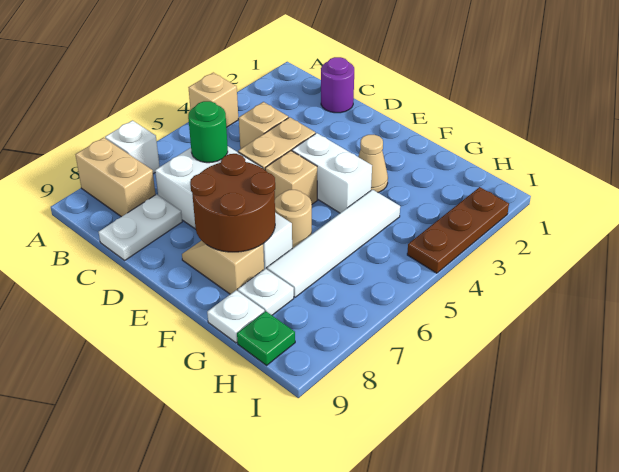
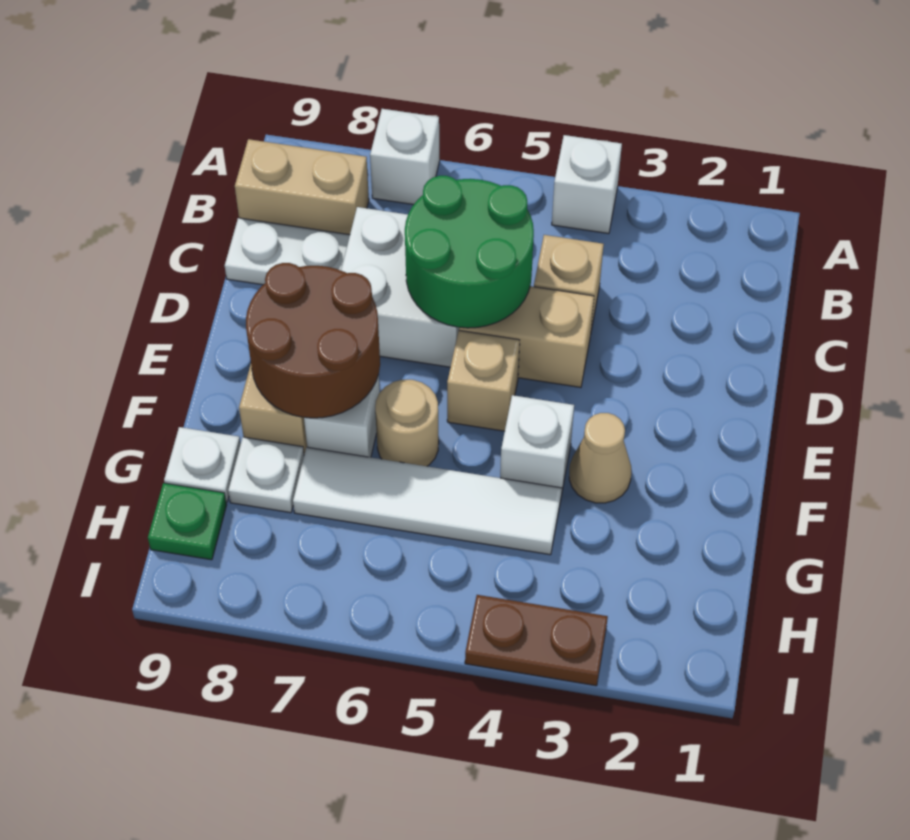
tan 1x1 brick [188,73,239,127] -> white 1x1 brick [552,135,622,234]
tan 1x2 brick [75,138,155,217] -> tan 1x2 brick turned to [235,139,369,235]
purple 1x1 round brick [321,57,354,113] -> none
green 1x1 round brick [188,101,228,163] -> green 2x2 round brick [405,176,534,328]
white 1x2 brick [292,133,372,213] -> white 1x1 brick [500,395,574,496]
brown 1x3 plate [407,187,509,273] -> brown 1x2 plate [465,595,608,686]

